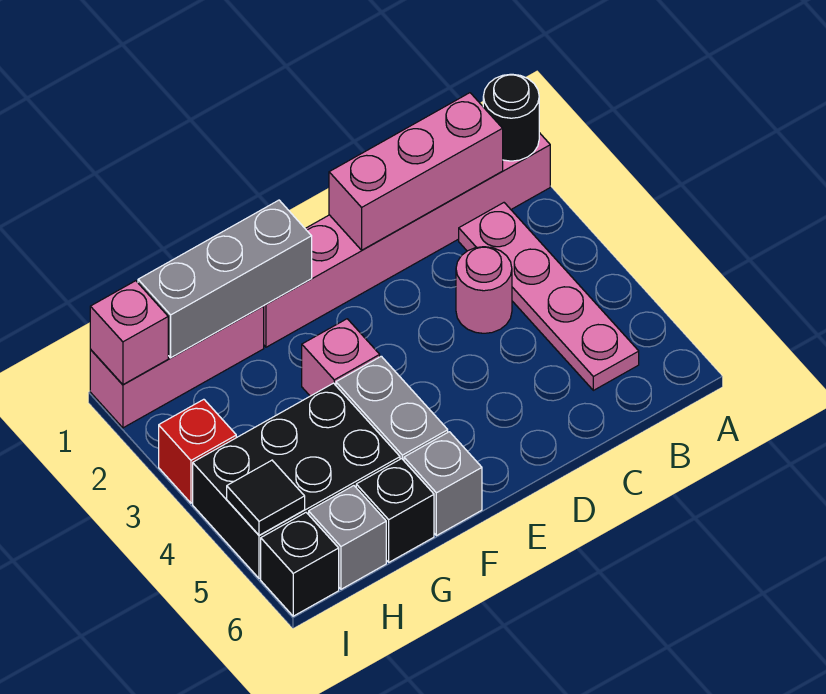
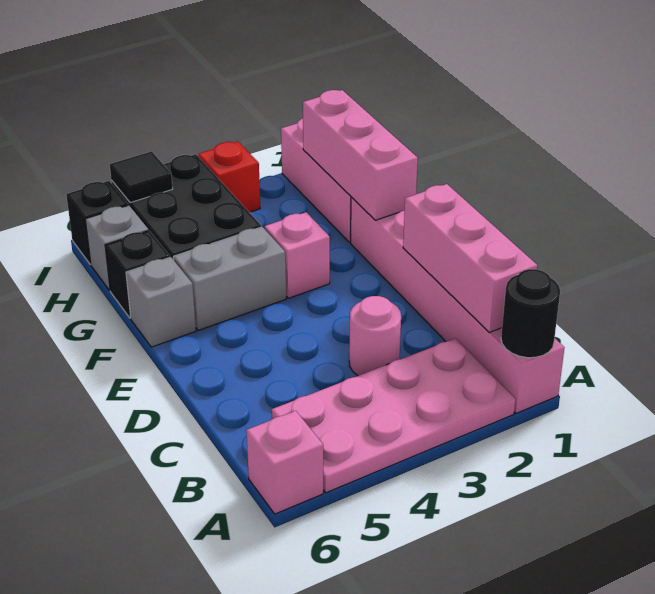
pink 1x4 plate [459,203,639,390] -> pink 2x4 plate [272,338,515,493]
grey 1x3 brick [138,200,312,358] -> pink 1x3 brick [303,90,418,220]
pink 1x1 brick [90,281,168,384] -> pink 1x1 brick moved to [246,411,323,514]

